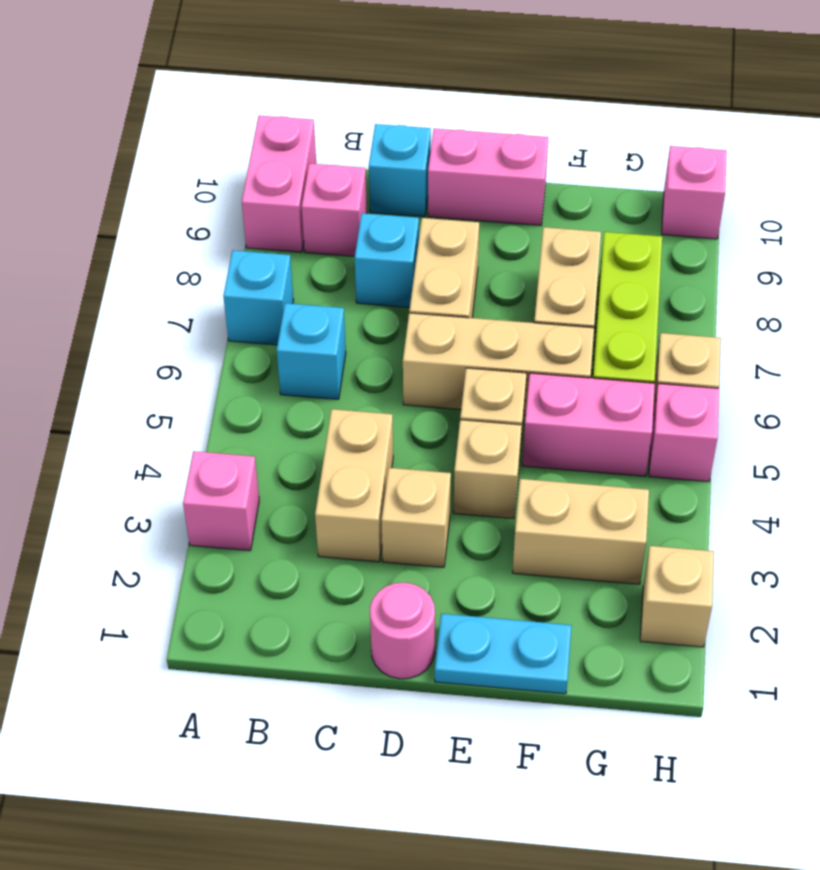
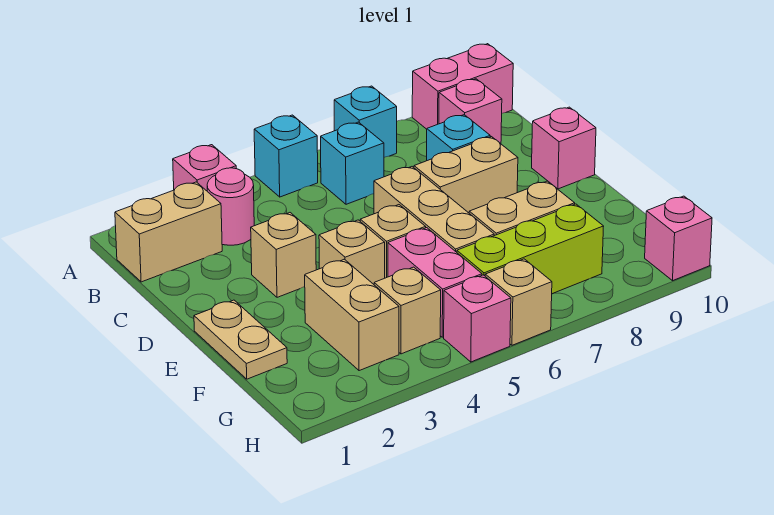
tan 1x2 brick [315,409,393,562] -> tan 1x2 brick moved to [115,182,222,282]
cyan 1x1 brick [369,124,431,217] -> cyan 1x1 brick moved to [254,115,318,197]
pink 1x1 round brick [370,583,435,679] -> pink 1x1 round brick moved to [207,168,254,245]
pink 1x2 brick [428,128,549,225] -> pink 1x1 brick [532,107,596,189]
cyan 1x2 plate [435,614,572,694] -> tan 1x2 plate [194,300,287,379]
tan 1x1 brick [640,546,714,647] -> tan 1x1 brick moved to [374,267,441,354]

